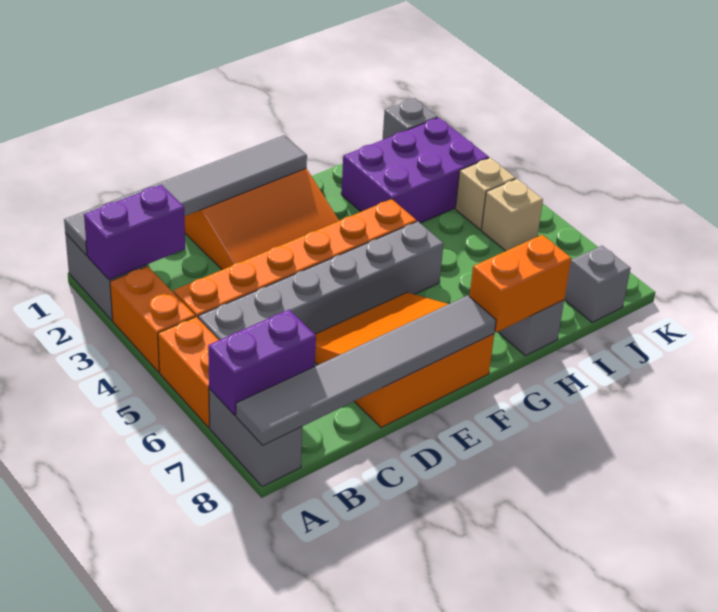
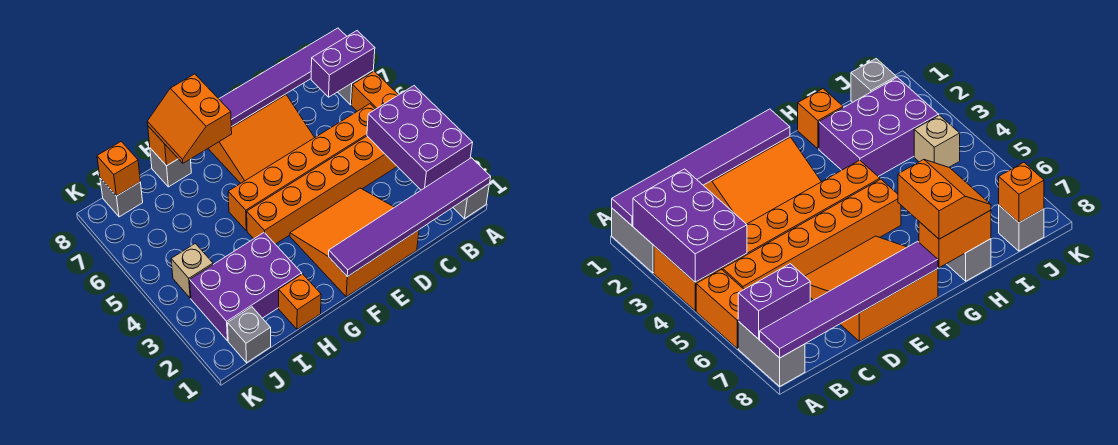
grey 1x6 tile [64,135,307,255] -> purple 1x6 tile [329,158,491,277]
purple 1x2 brick [84,185,185,280] -> purple 2x3 brick [367,86,473,190]
grey 1x6 tile [236,295,496,445] -> purple 1x6 tile [219,28,347,127]
grey 1x6 brick [198,221,444,340] -> orange 1x6 brick [228,104,375,231]
none -> orange 2x2 slope [147,74,232,163]
none -> orange 1x1 brick [279,274,321,329]
tan 1x1 brick [482,179,543,251] -> none
none -> orange 1x1 brick [97,142,140,196]

